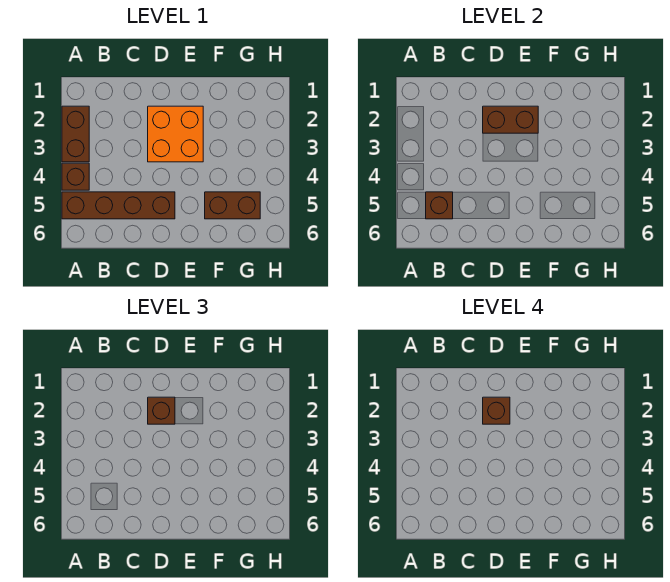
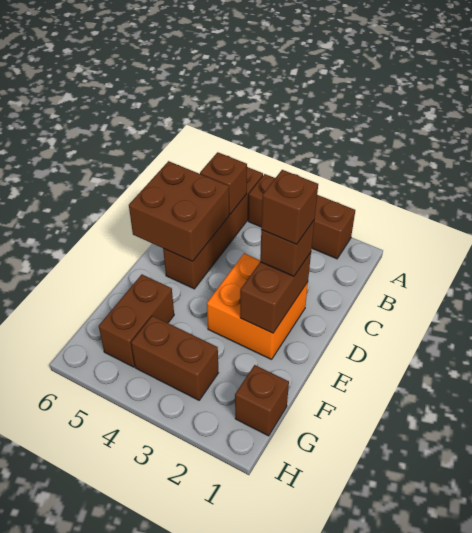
none -> brown 2x2 brick [129,161,229,261]
none -> brown 1x1 brick [235,365,289,436]
none -> brown 1x2 brick [131,316,218,400]

